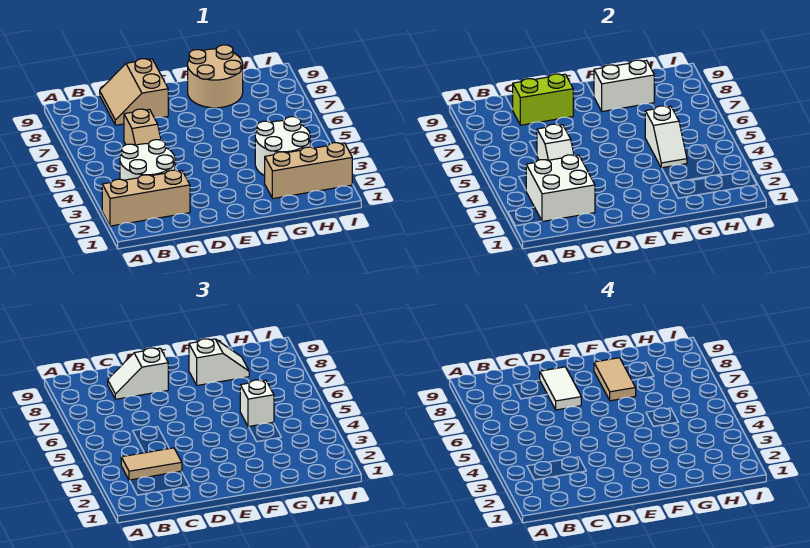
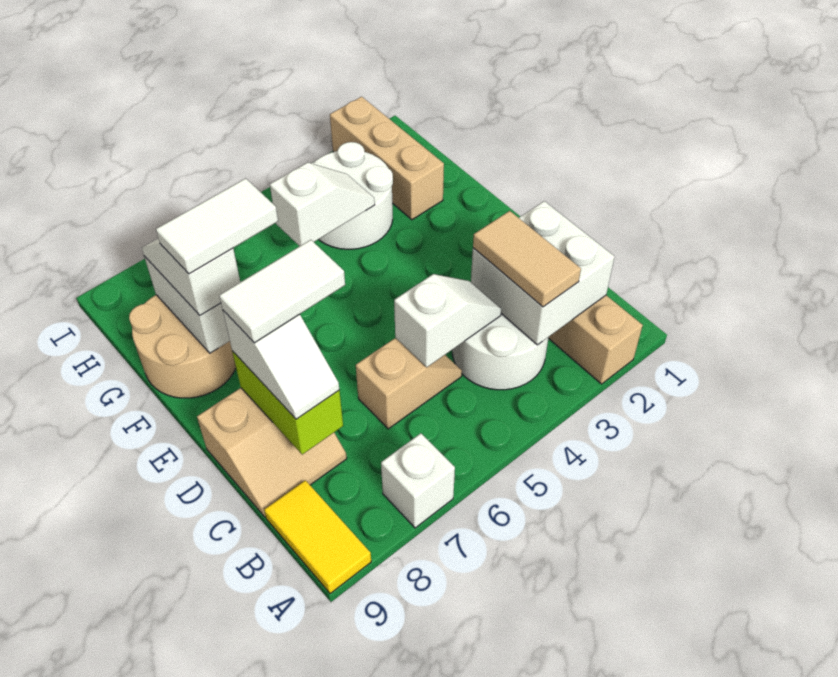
none -> yellow 1x2 tile [264,480,371,594]
tan 1x2 tile [594,358,636,401] -> white 1x2 tile [156,178,278,274]
white 1x1 brick [240,380,274,427] -> white 1x1 brick moved to [381,433,455,528]

